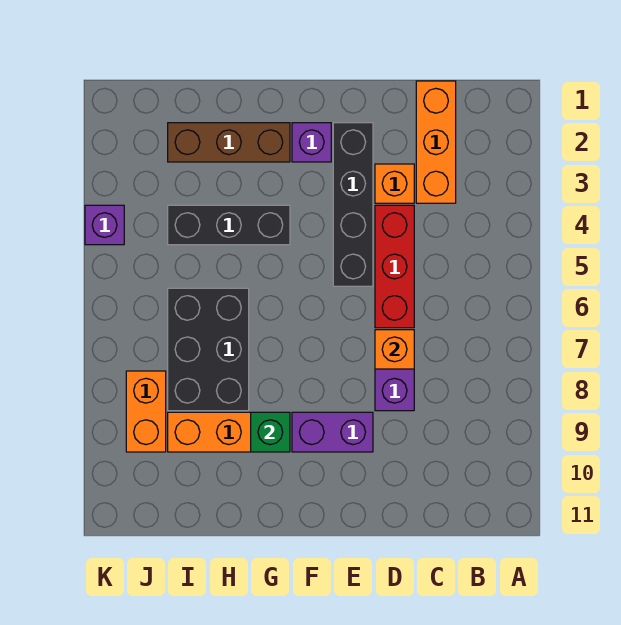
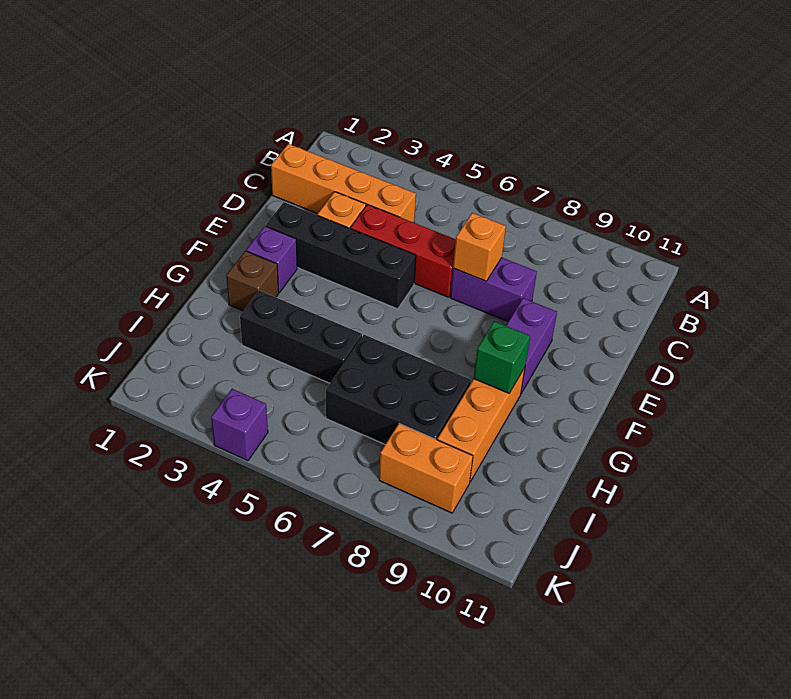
orange 1x3 brick [416,81,456,203] -> orange 1x4 brick [271,144,416,223]
brown 1x3 brick [168,123,290,162] -> brown 1x1 brick [226,251,279,311]
black 1x3 brick [168,205,290,245] -> black 1x3 brick turned to [240,291,362,383]

